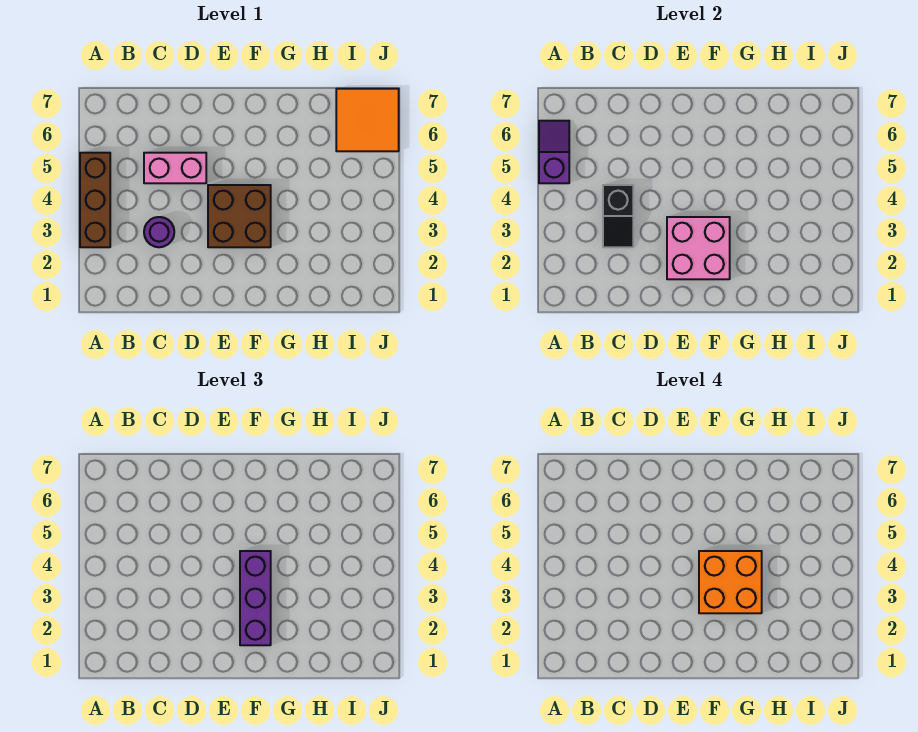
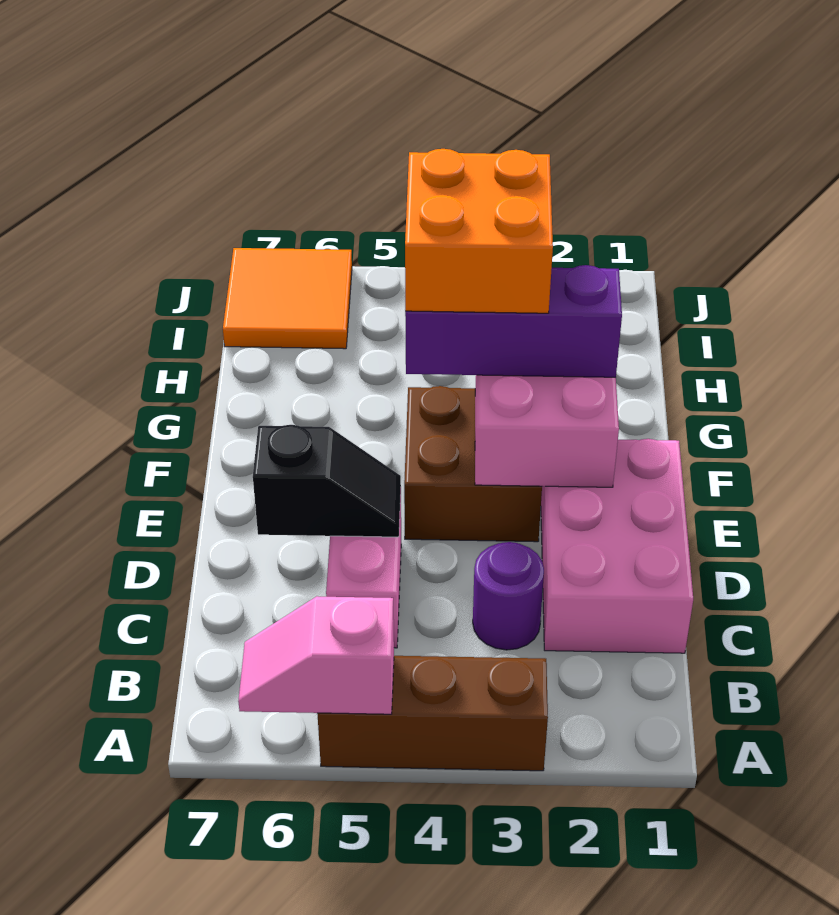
purple 1x2 slope [539,121,569,183] -> pink 1x2 slope [238,596,394,714]
none -> pink 2x3 brick [541,439,693,653]
black 1x2 slope [603,185,633,247] -> black 1x2 slope moved to [253,425,401,537]

